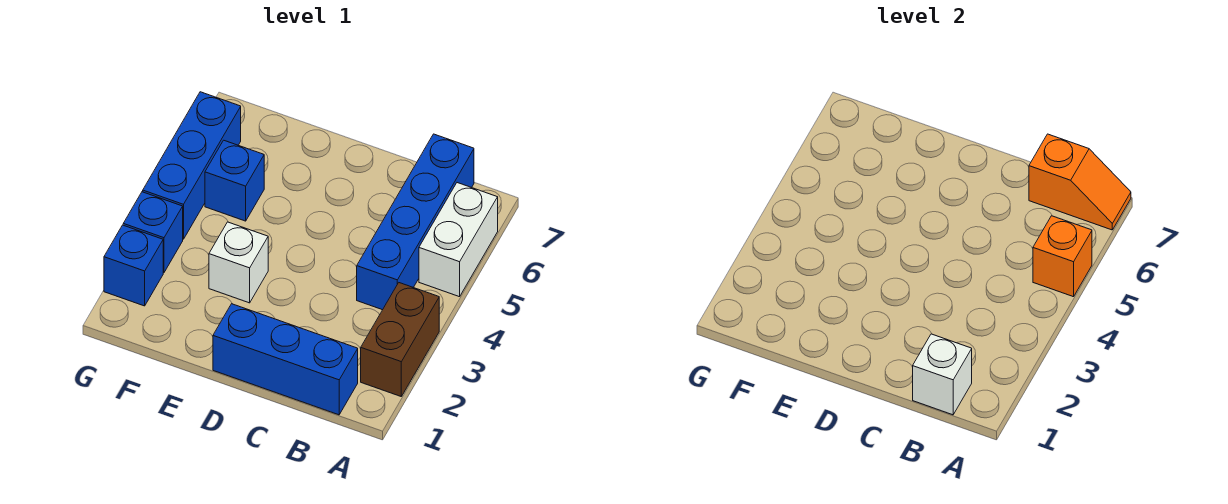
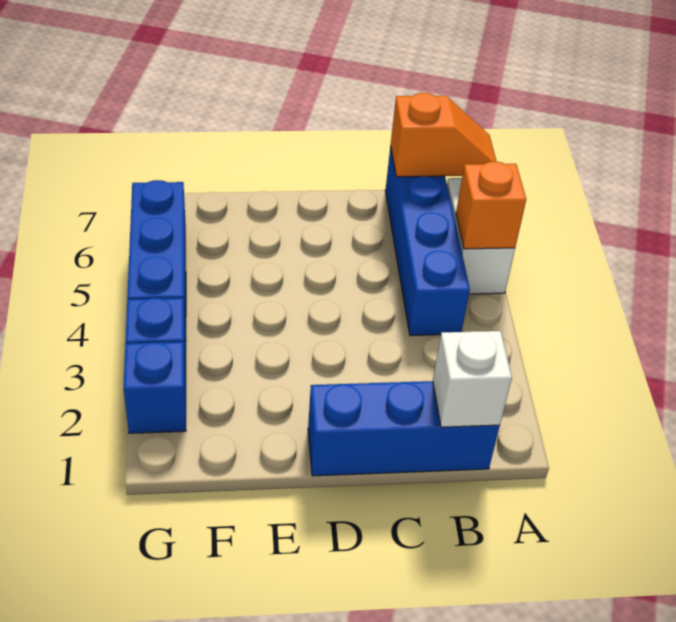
brown 1x2 brick [361,283,439,396] -> none
white 1x1 brick [209,222,268,303] -> none
blue 1x1 brick [205,140,264,221] -> none

